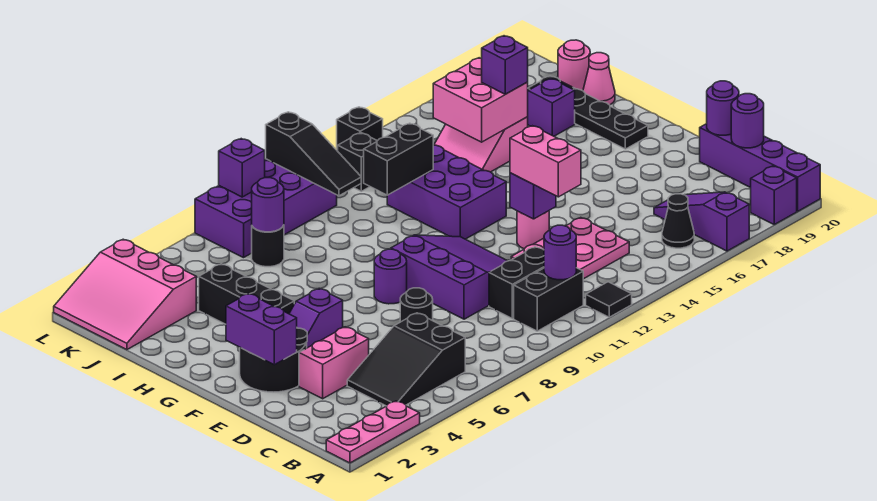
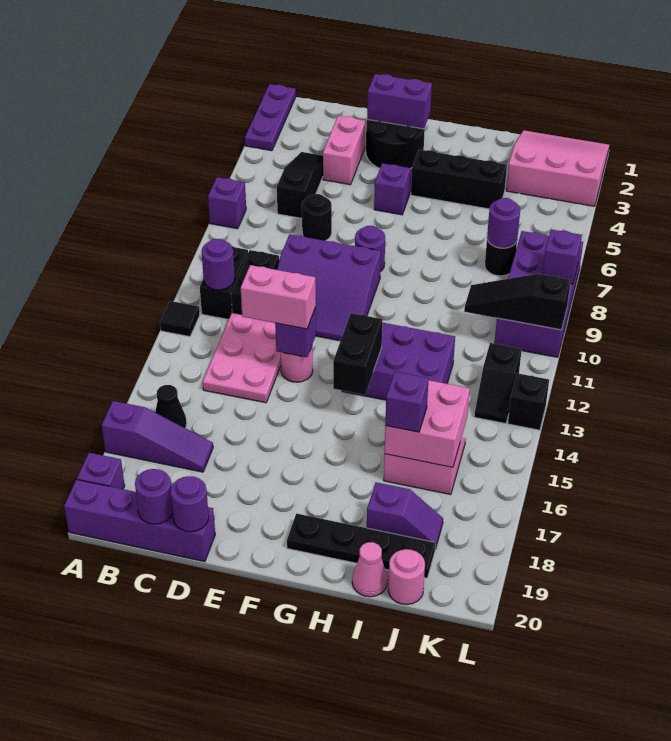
pink 1x3 plate [326,401,420,463] -> purple 1x3 plate [245,84,296,151]
none -> purple 1x1 brick [208,177,246,229]
black 2x3 slope [347,313,465,406] -> black 1x3 slope [277,152,323,218]
black 1x2 brick [364,123,433,195] -> black 1x2 brick moved to [333,313,382,395]

